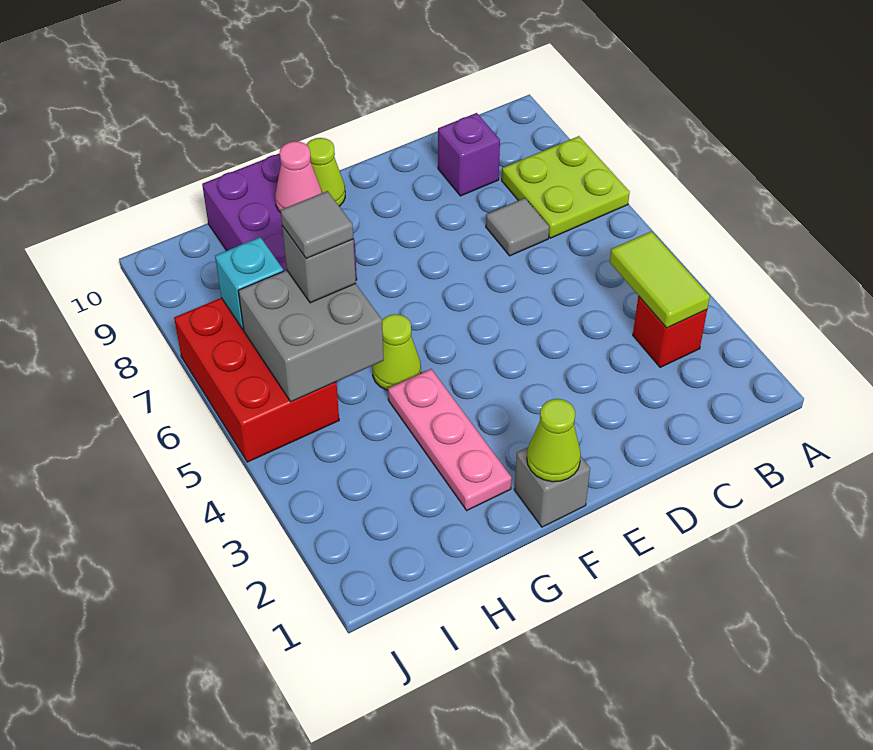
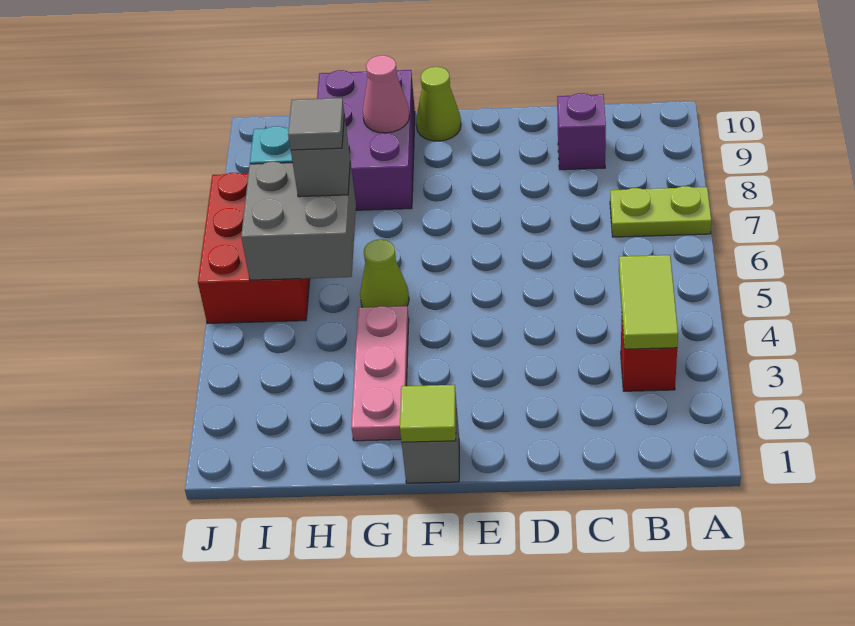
lime 2x2 plate [502,136,630,238] -> lime 1x2 plate [610,186,712,237]
grey 1x1 tile [486,198,549,256] -> none
lime 1x1 cone [527,399,581,482] -> lime 1x1 tile [400,385,456,442]

